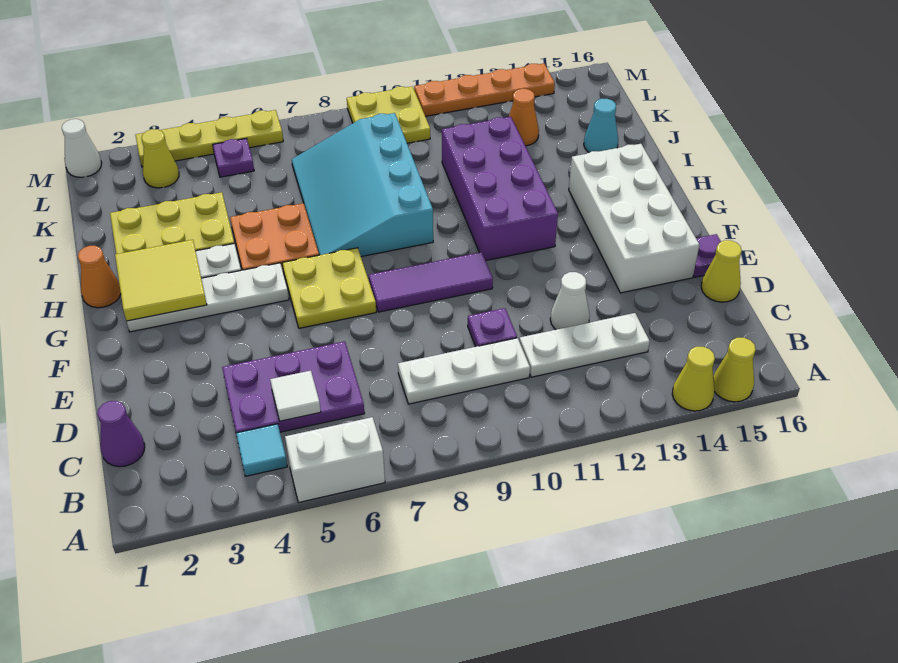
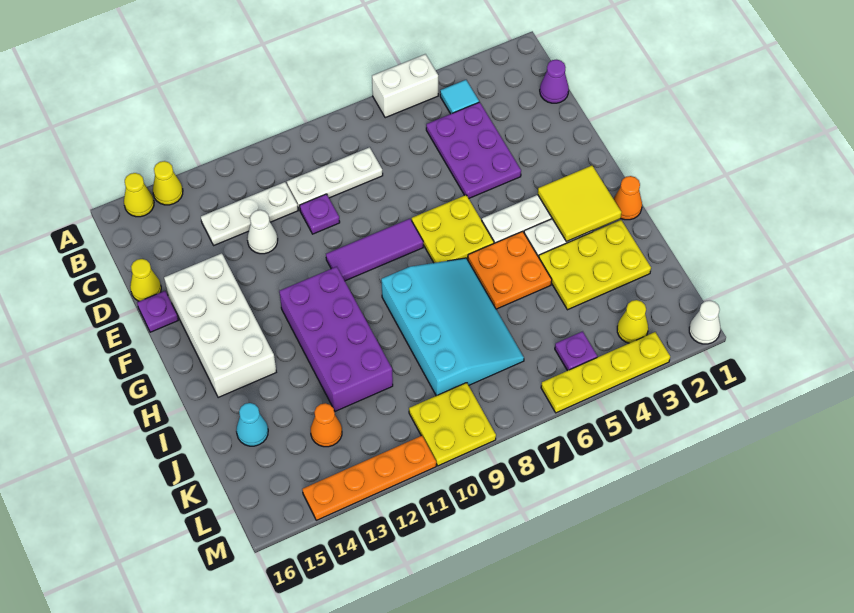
purple 2x3 plate [222,342,364,433] -> purple 2x3 plate turned to [426,102,521,198]
white 1x1 tile [270,371,321,421] -> none

